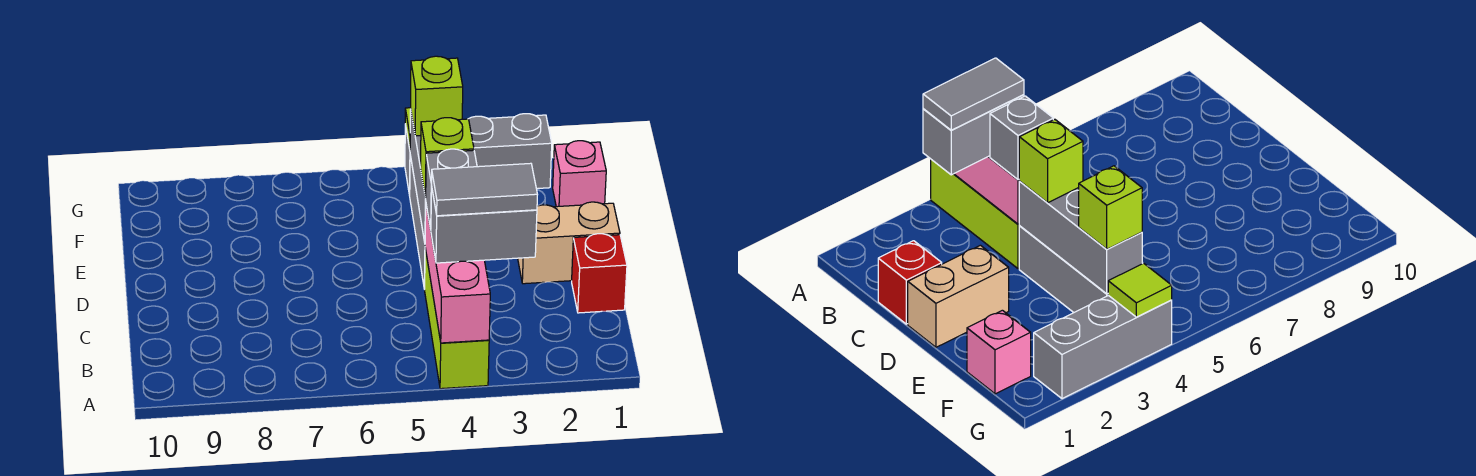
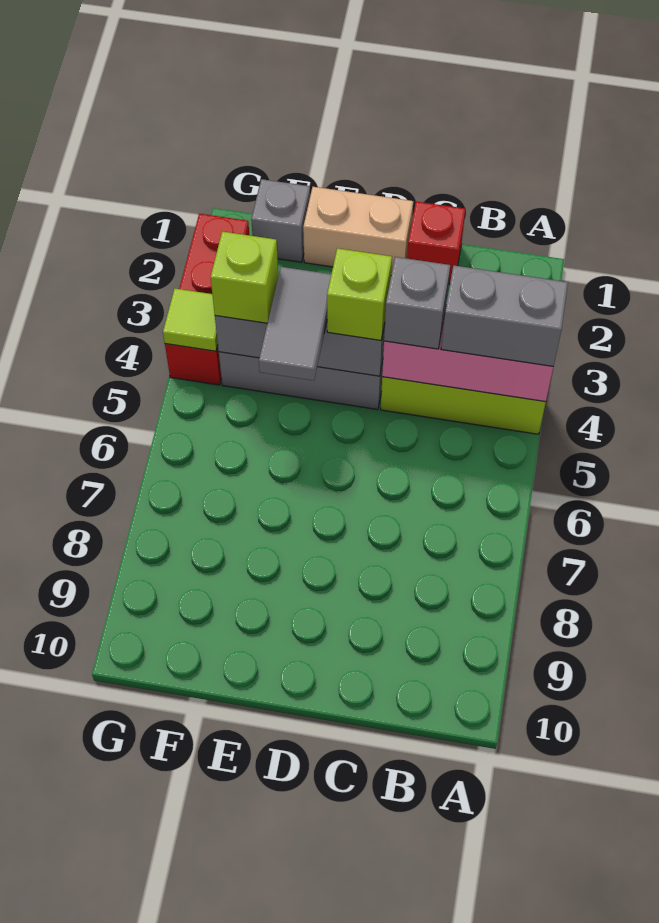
grey 1x2 brick [431,188,537,263] -> grey 1x2 brick turned to [441,266,568,366]
grey 1x2 tile [431,163,538,216] -> grey 1x2 tile moved to [259,267,331,381]
tan 1x2 brick [518,202,620,284] -> tan 1x2 brick turned to [303,187,413,274]
pink 1x1 brick [553,141,606,207] -> grey 1x1 brick [251,179,310,262]
grey 1x3 brick [405,114,552,196] -> red 1x3 brick [165,214,249,385]

